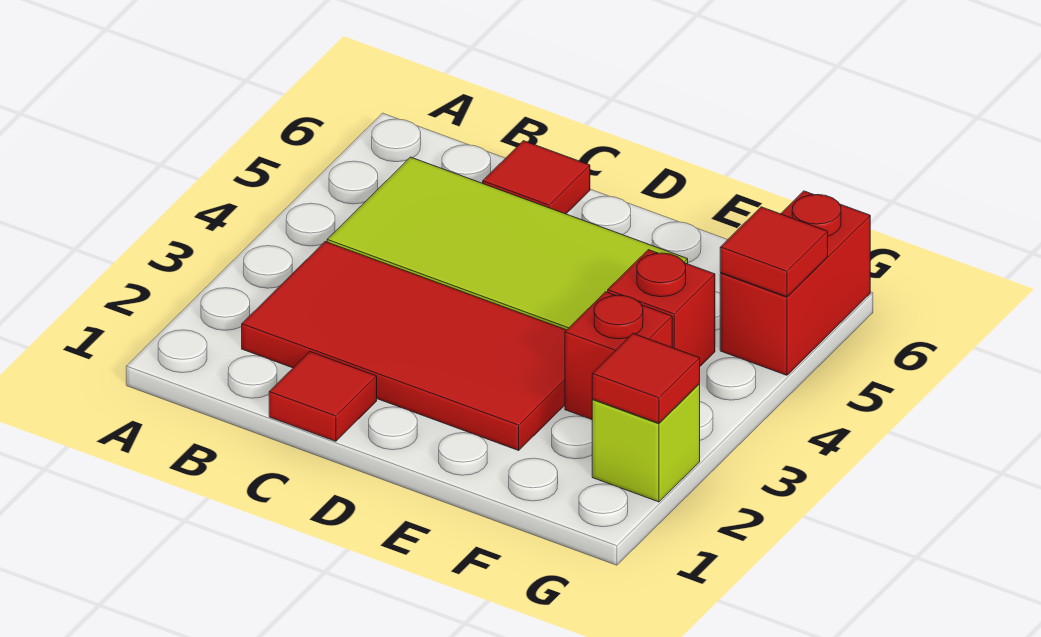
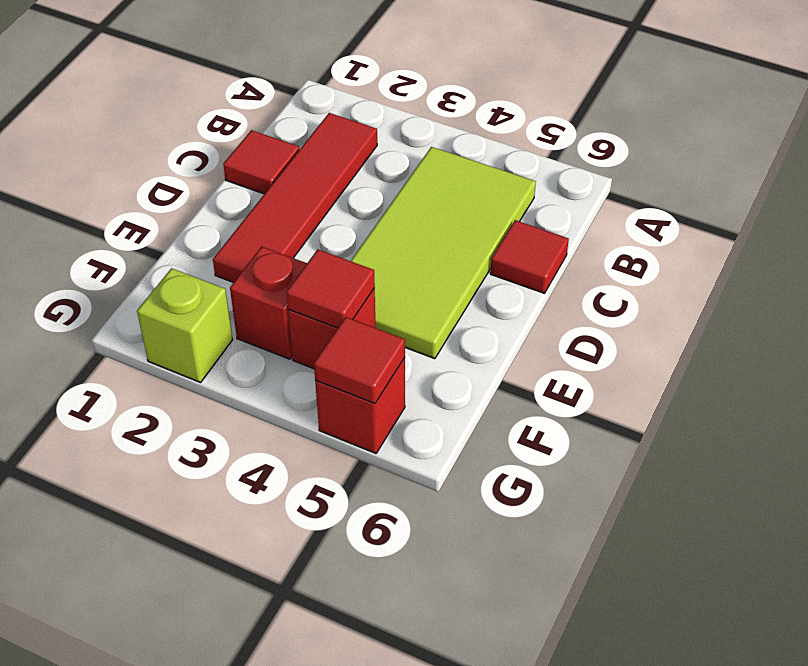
red 2x4 tile [242,242,566,450] -> red 1x4 tile [213,113,377,283]
red 1x1 tile [592,334,700,423] -> red 1x1 tile moved to [286,249,375,328]
red 1x2 brick [720,191,870,375] -> red 1x1 brick [315,358,405,453]

